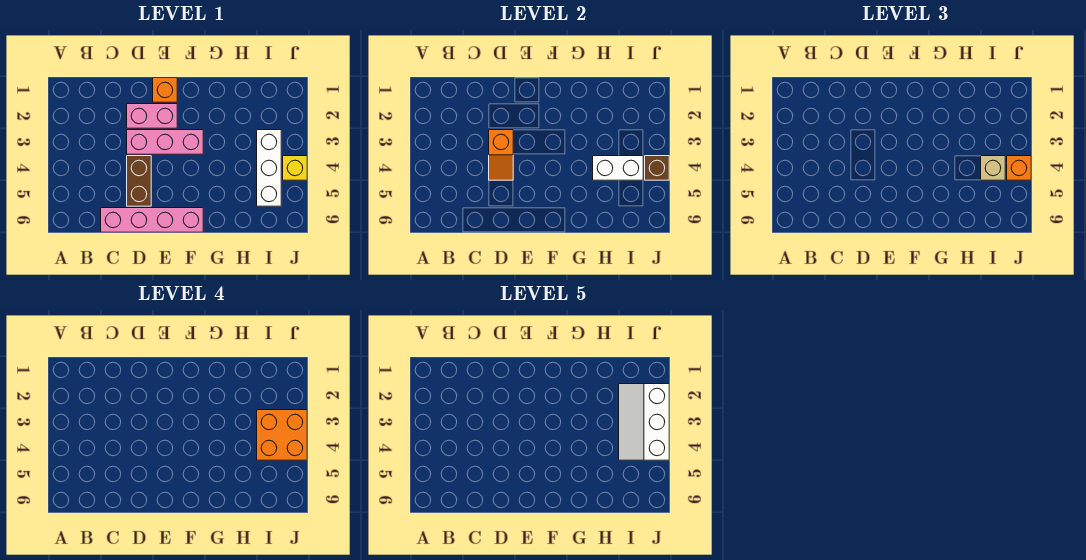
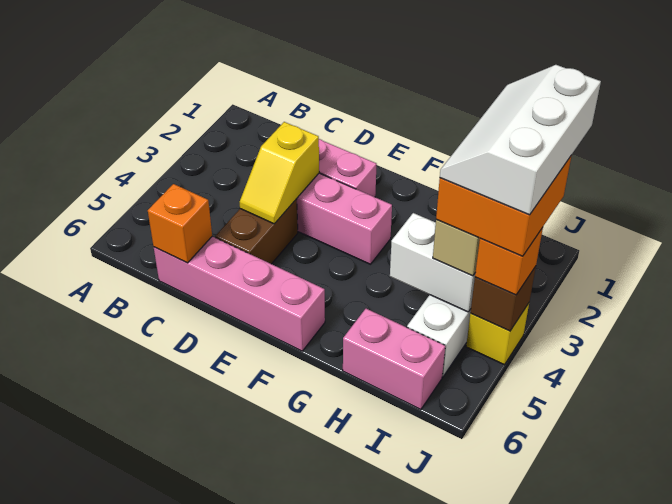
orange 1x2 slope [489,130,513,180] -> yellow 1x2 slope [240,122,319,224]
orange 1x1 brick [153,78,177,102] -> orange 1x1 brick moved to [148,184,212,263]
none -> pink 1x2 brick [343,309,445,410]

